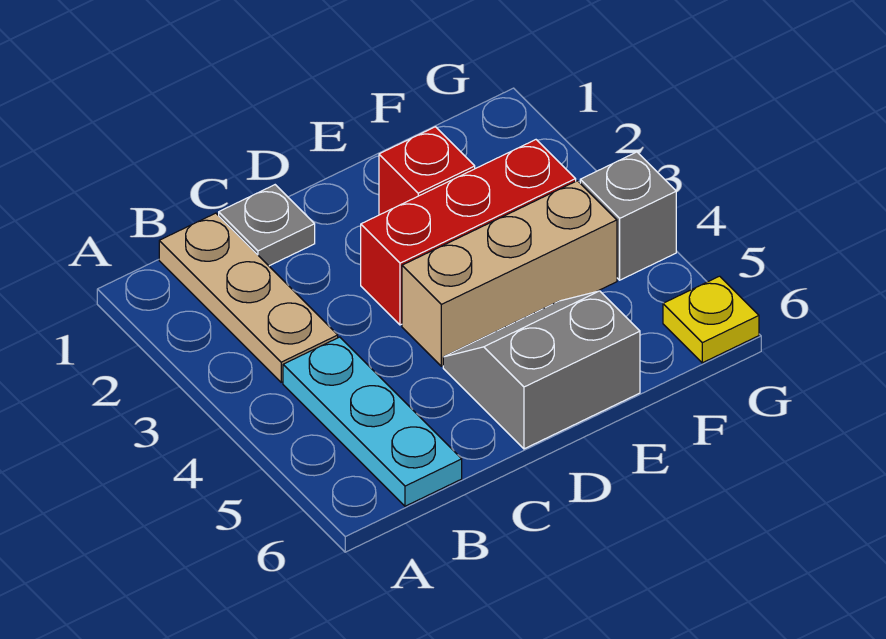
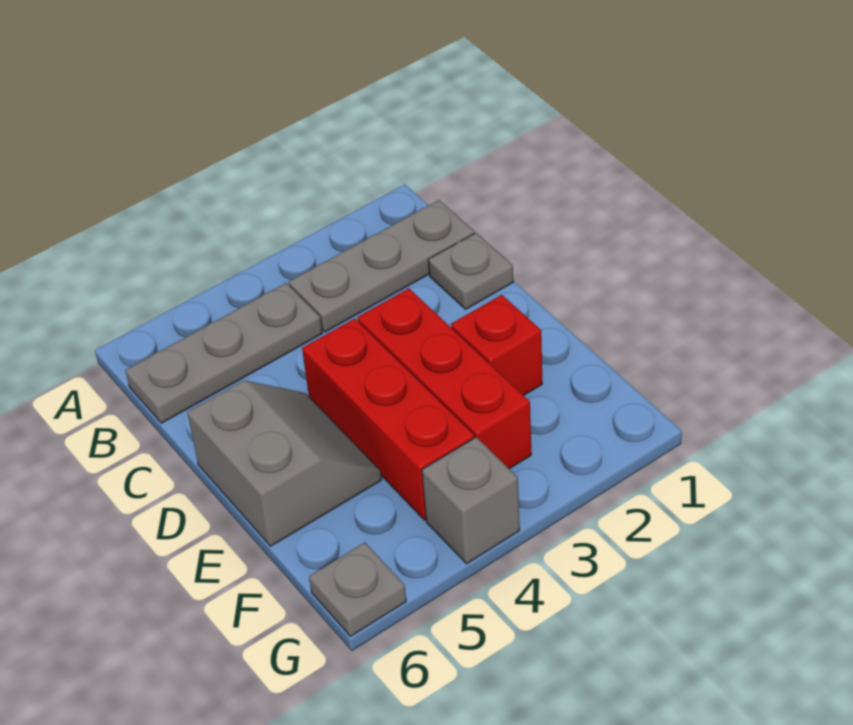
tan 1x3 plate [159,213,338,382] -> grey 1x3 plate [289,200,475,332]
cyan 1x3 plate [283,337,462,506] -> grey 1x3 plate [125,283,322,423]
tan 1x3 brick [402,181,617,366] -> red 1x3 brick [302,318,474,520]
yellow 1x1 plate [663,276,759,363] -> grey 1x1 plate [309,542,406,636]

